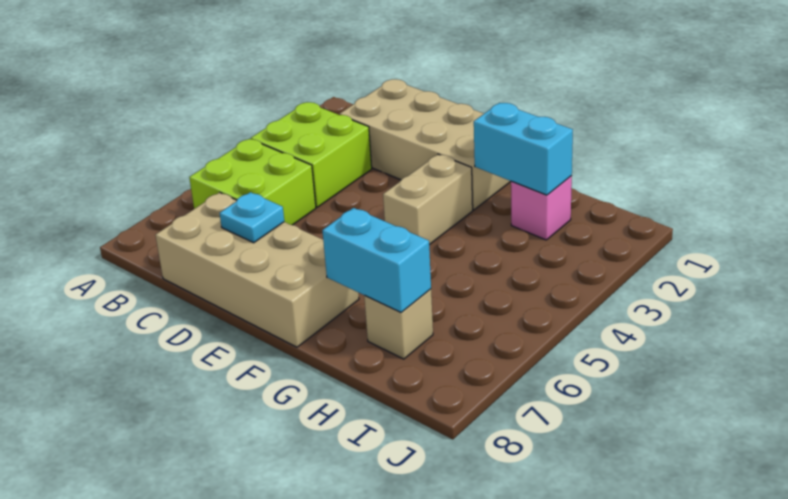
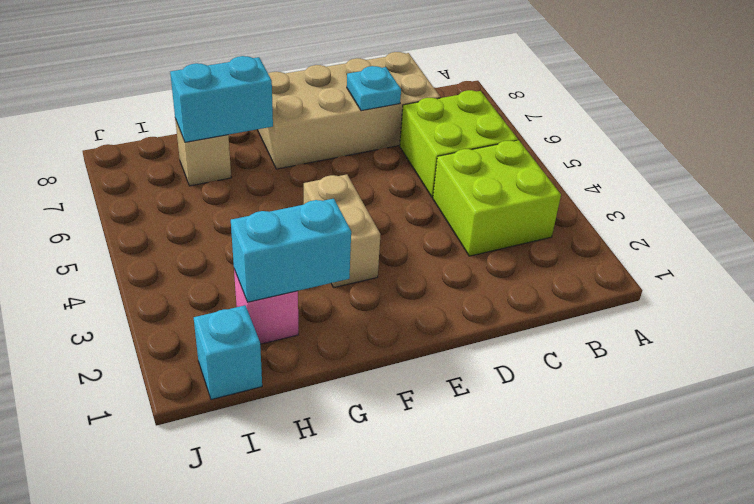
tan 2x4 brick [340,79,511,210] -> none
none -> cyan 1x1 brick [194,305,262,400]

